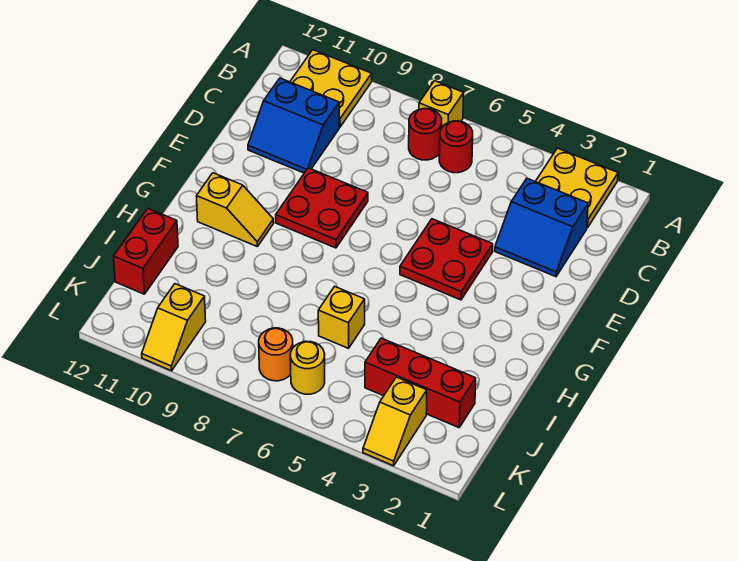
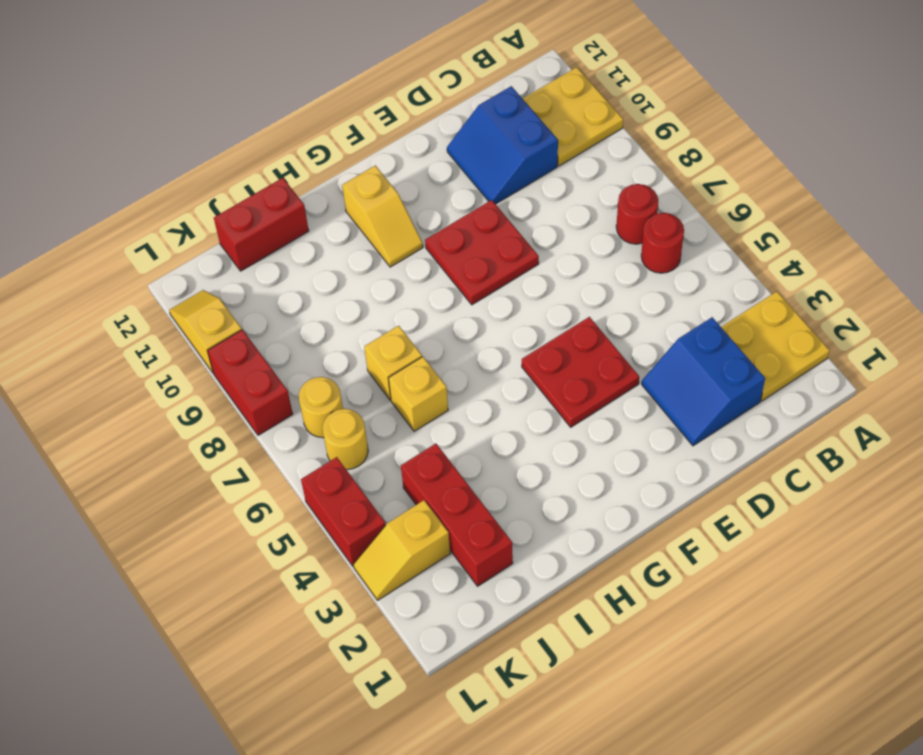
yellow 1x1 brick [419,81,464,127] -> yellow 1x1 brick moved to [364,326,422,400]
orange 1x1 round brick [259,328,293,381] -> yellow 1x1 round brick [299,377,343,438]
yellow 1x2 slope [142,284,206,371] -> yellow 1x2 slope turned to [169,290,242,373]
none -> red 1x2 brick [301,457,386,566]
none -> red 1x2 brick [208,330,293,435]

